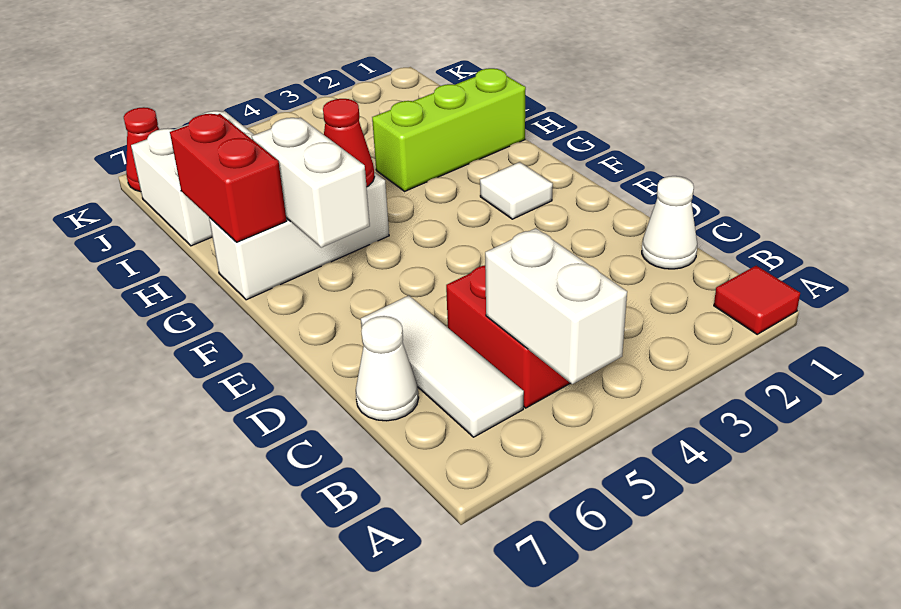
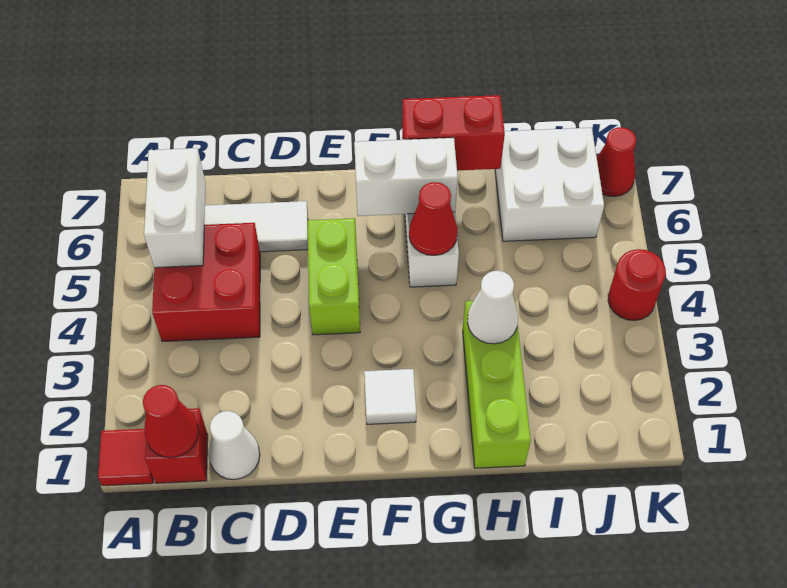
white 1x2 brick [485,228,627,384] -> white 1x2 brick turned to [144,148,205,268]
none -> red 1x1 brick [145,408,208,483]
none -> red 1x1 cone [143,385,199,458]
white 1x1 cone [356,316,419,421] -> white 1x1 cone moved to [467,271,518,344]
none -> lime 1x2 brick [307,218,360,335]
none -> red 1x1 round brick [608,249,666,320]

